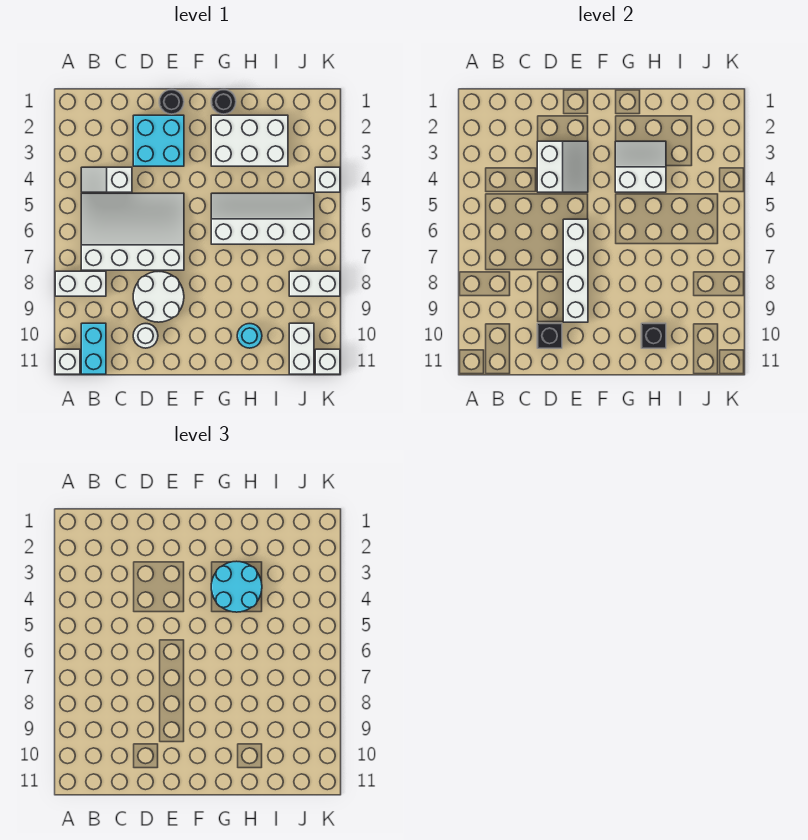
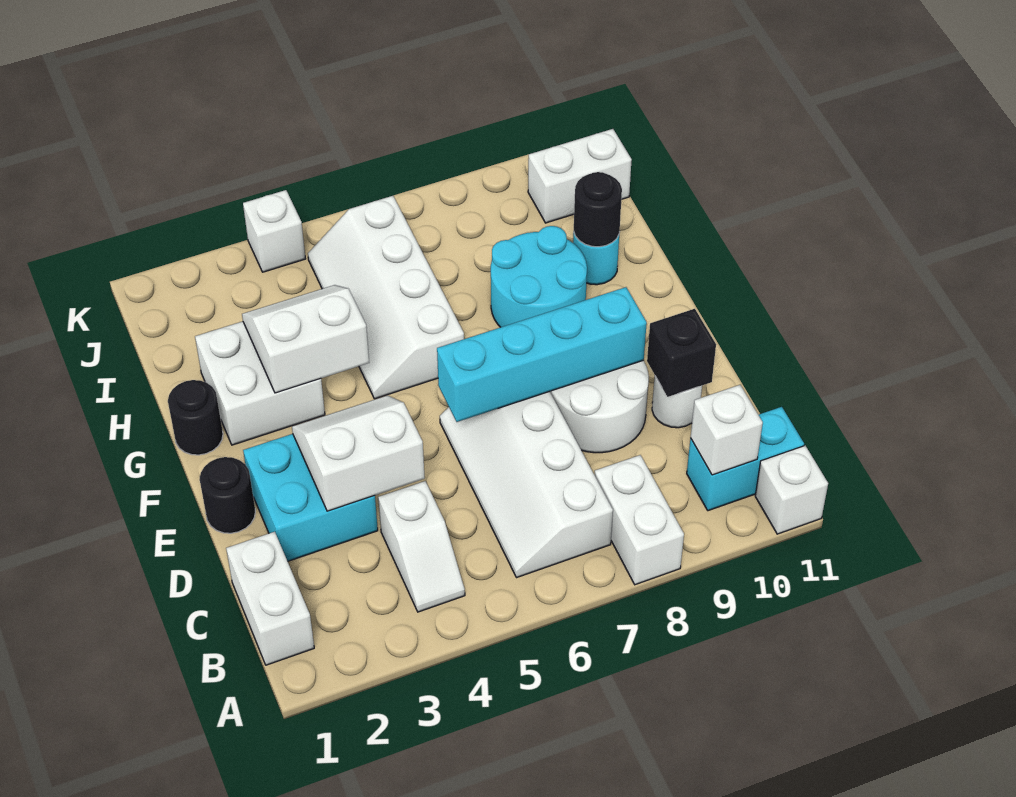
white 3x4 slope [81,193,184,270] -> white 2x4 slope [440,391,613,578]
white 1x4 brick [563,219,588,322] -> cyan 1x4 brick [437,287,647,422]
white 2x3 brick [211,115,288,166] -> white 2x2 brick [195,321,325,445]
white 2x2 slope [615,141,666,192] -> white 2x2 slope turned to [242,285,369,393]
cyan 2x2 round brick [211,561,262,612] -> cyan 2x2 round brick moved to [491,226,587,327]
black 1x1 brick [641,323,666,348] -> black 1x1 round brick [574,172,622,247]
white 1x2 brick [289,271,340,296] -> white 1x2 brick moved to [226,532,314,665]
white 1x1 brick [315,349,340,374] -> white 1x1 brick moved to [691,385,763,475]

